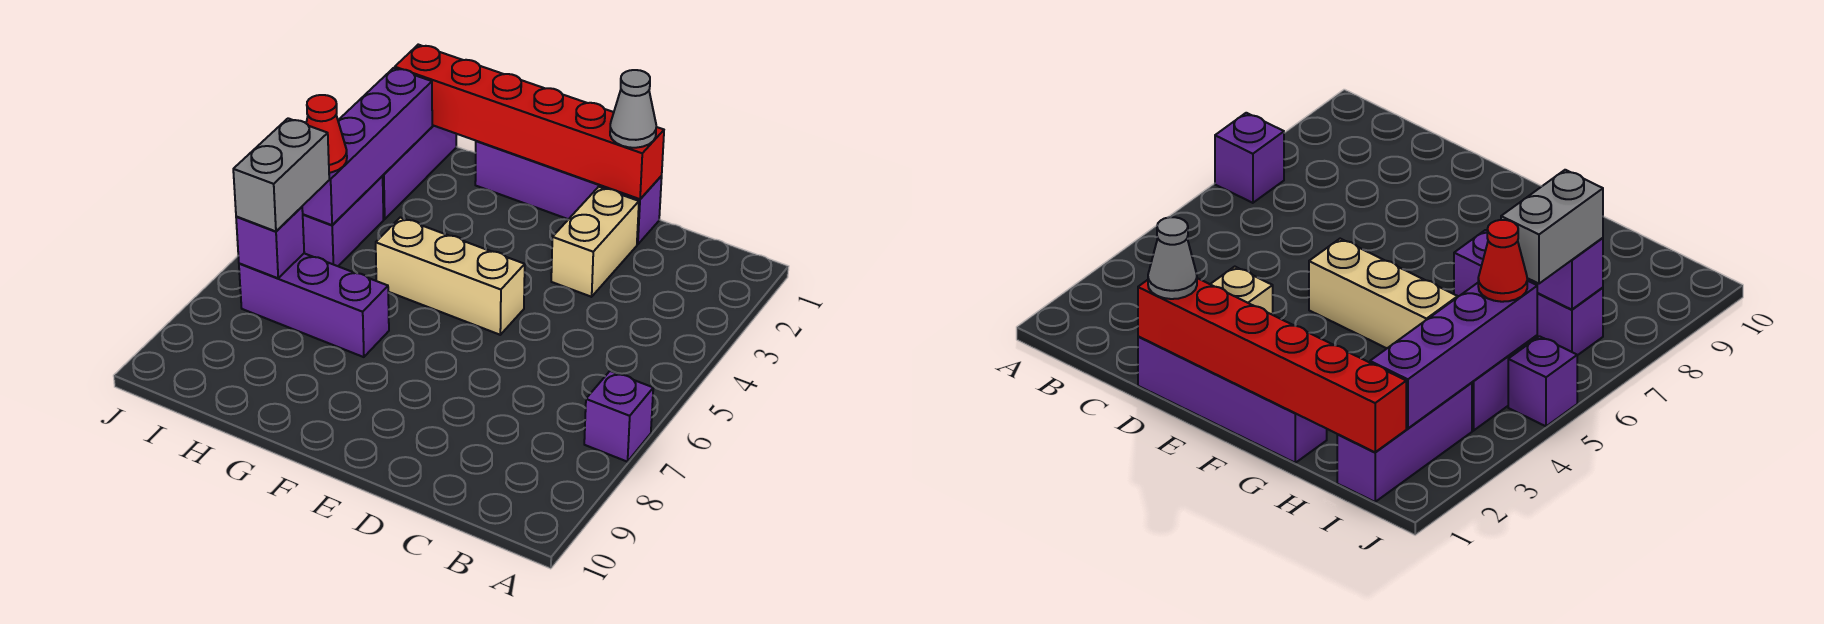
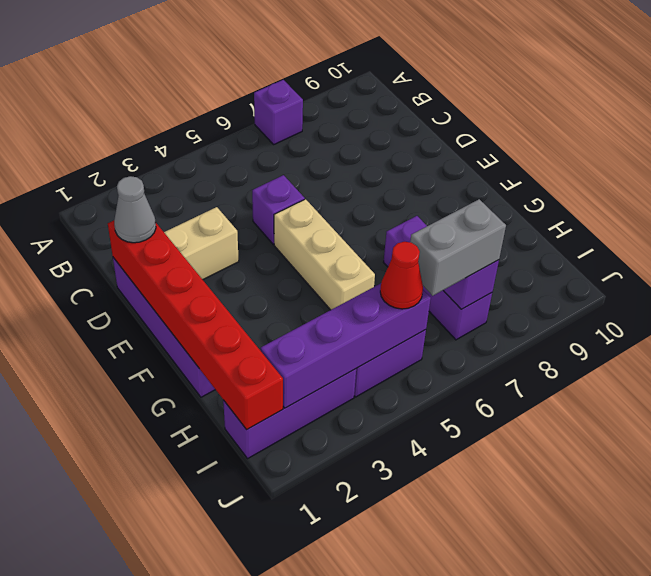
purple 1x1 brick [1508,336,1577,426] -> purple 1x1 brick moved to [252,175,305,244]

